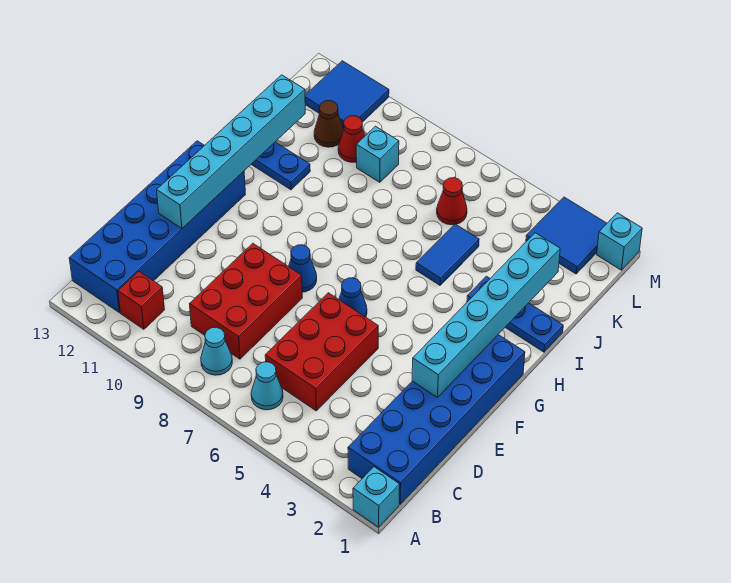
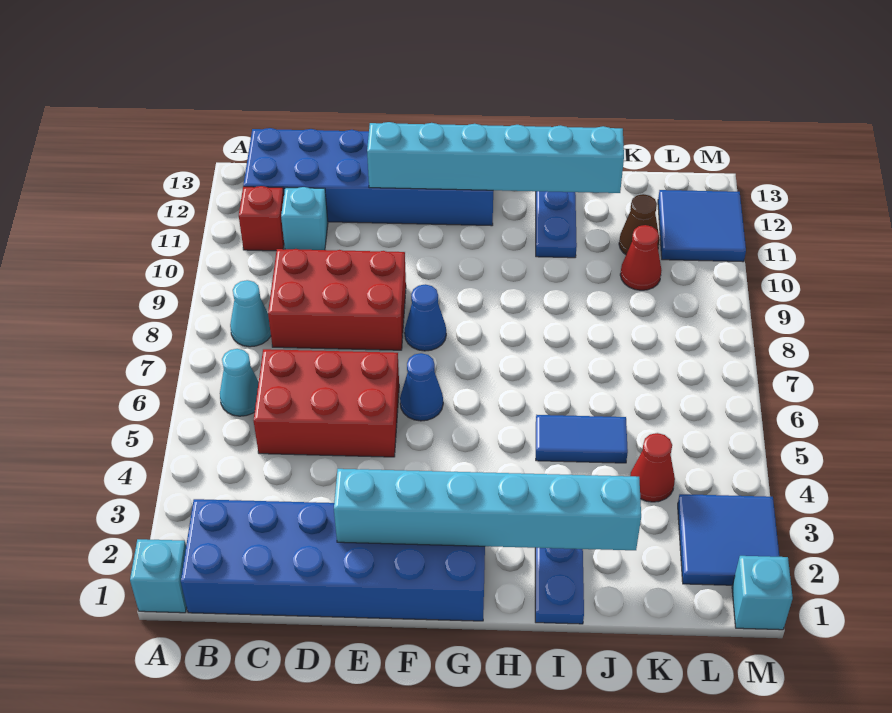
red 1x1 cone [437,178,467,225] -> red 1x1 cone moved to [630,433,675,502]
cyan 1x1 brick [356,126,399,182] -> cyan 1x1 brick moved to [281,187,328,250]

